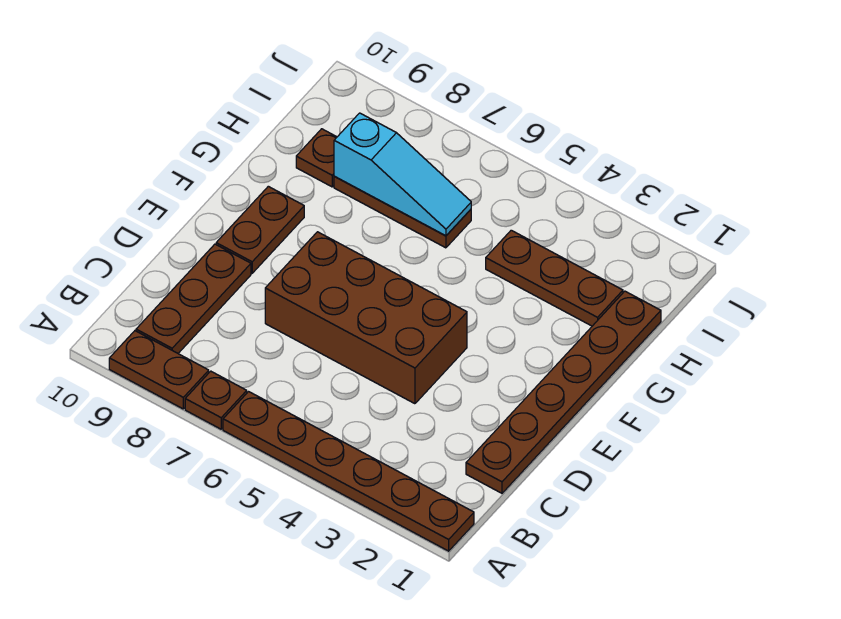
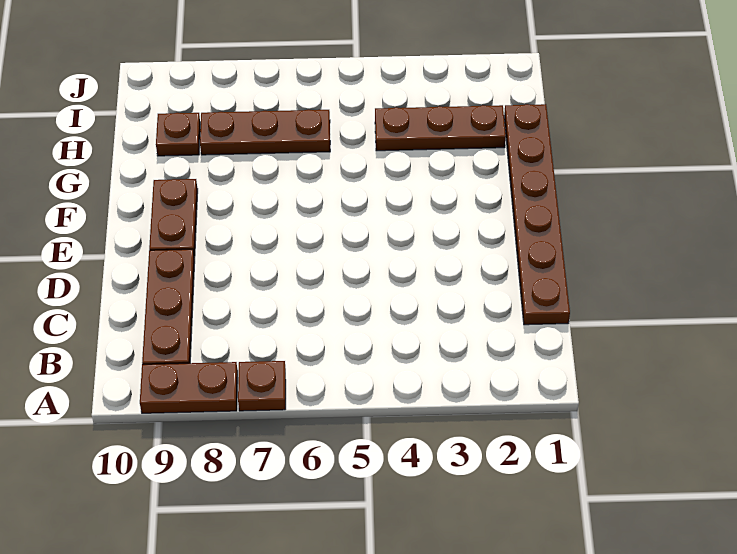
brown 1x6 plate [223,392,474,551] -> none
brown 2x4 brick [265,232,467,404] -> none
cyan 1x3 slope [334,113,471,236] -> none

